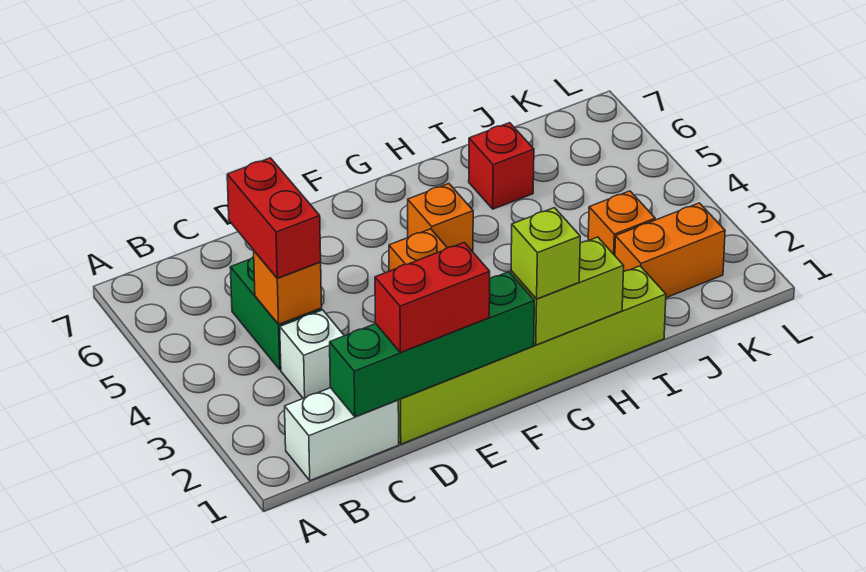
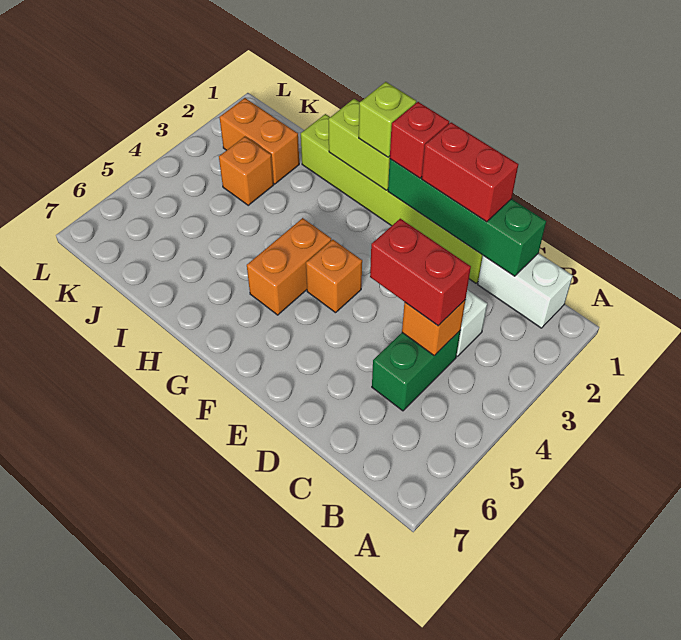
red 1x2 brick [227,158,321,278] -> red 1x2 brick turned to [370,219,471,326]
orange 1x1 brick [408,184,473,252] -> orange 1x2 brick [247,218,331,315]
red 1x1 brick [469,123,534,209] -> red 1x1 brick moved to [390,102,449,178]

